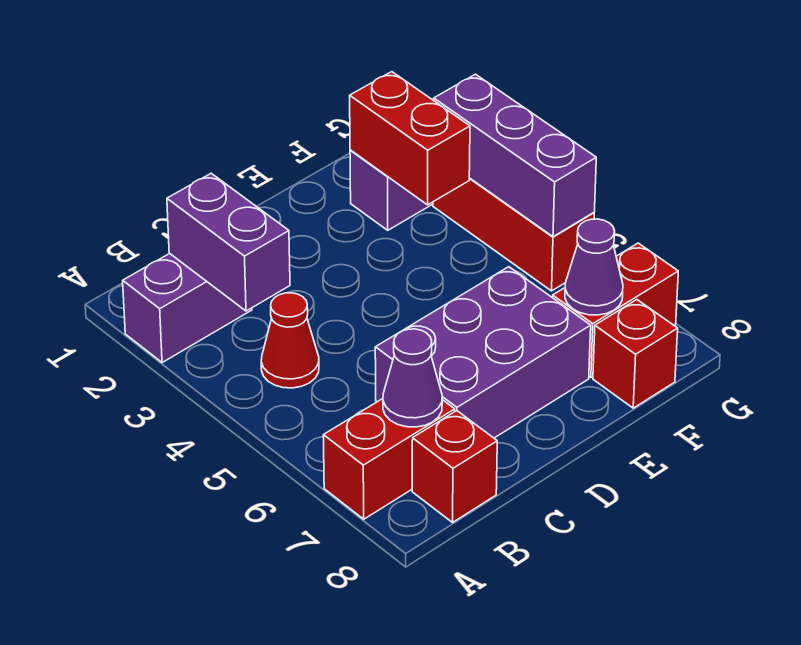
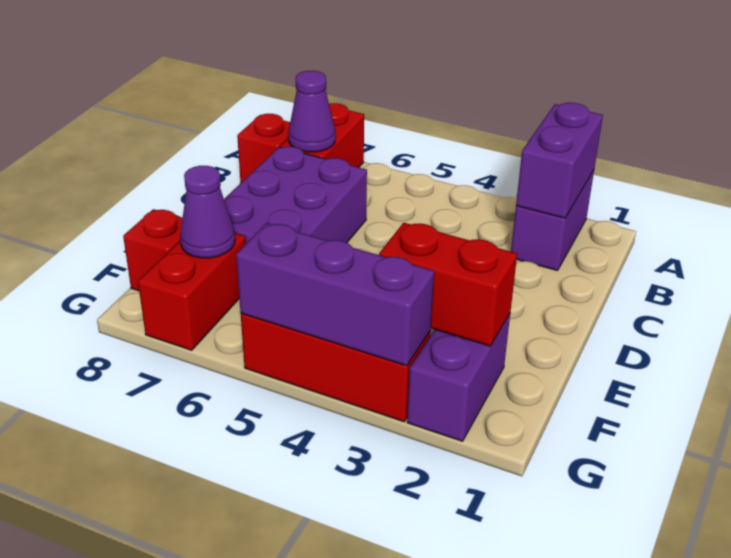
purple 1x2 brick [167,173,290,311] -> purple 1x2 brick turned to [516,103,603,218]
red 1x1 cone [261,293,319,388] -> none

